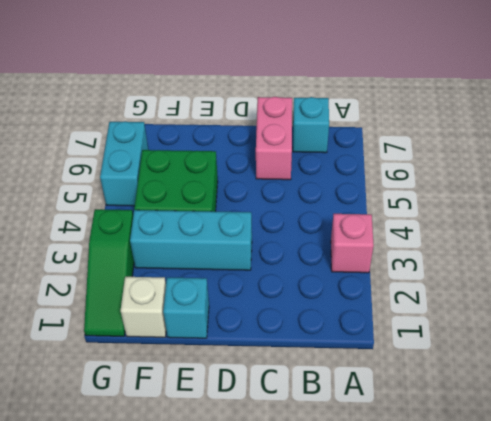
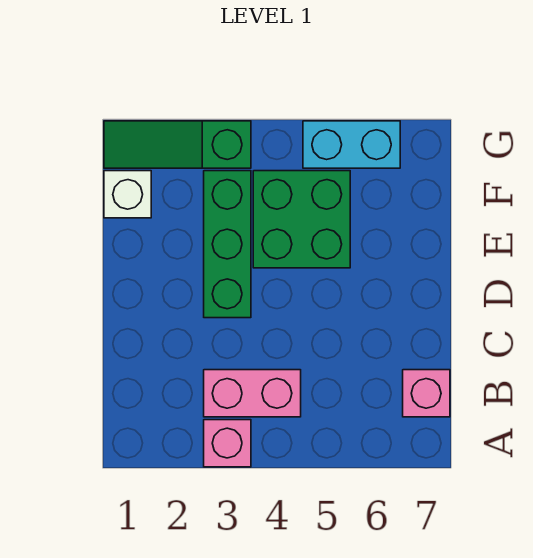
cyan 1x1 brick [293,97,329,153] -> pink 1x1 brick [403,370,450,417]
pink 1x2 brick [256,97,292,180] -> pink 1x2 brick moved to [204,370,301,417]
cyan 1x3 brick [130,210,252,270] -> green 1x3 brick [204,171,251,318]
cyan 1x1 brick [163,278,209,338] -> none

